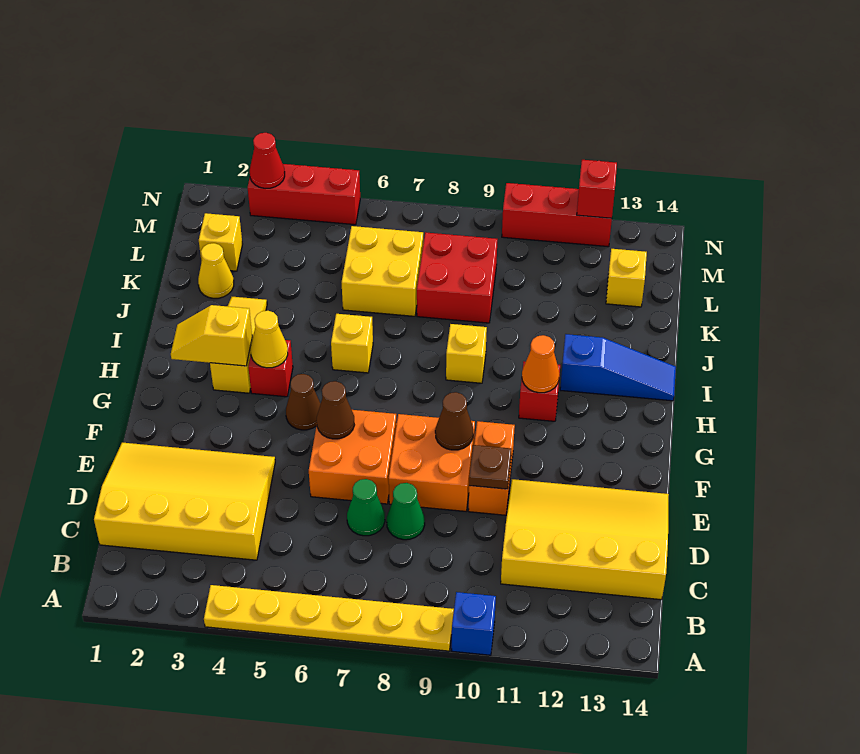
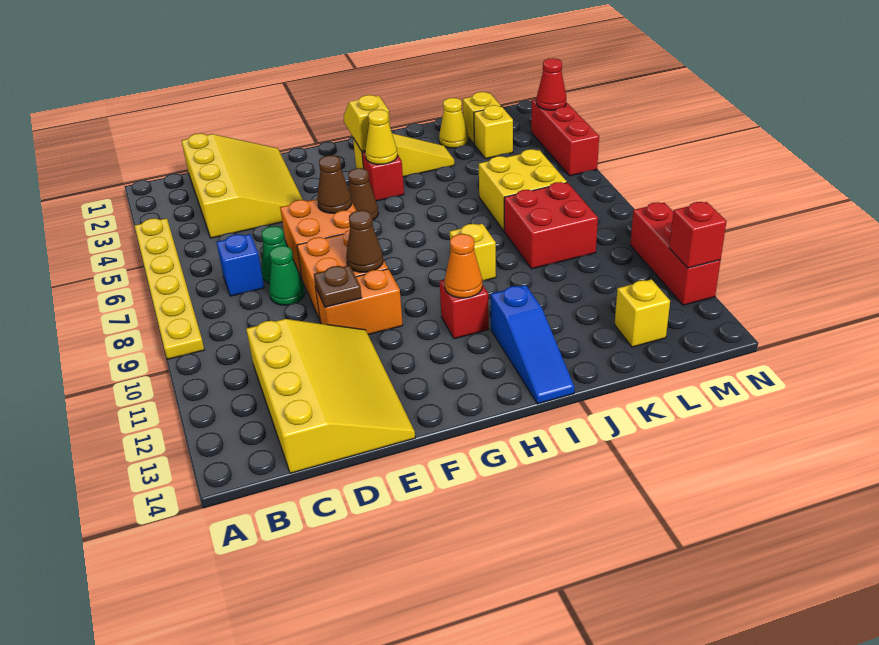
blue 1x1 brick [452,592,496,655] -> blue 1x1 brick moved to [216,234,264,296]
yellow 1x1 brick [331,314,373,373] -> yellow 1x1 brick moved to [474,105,513,159]

